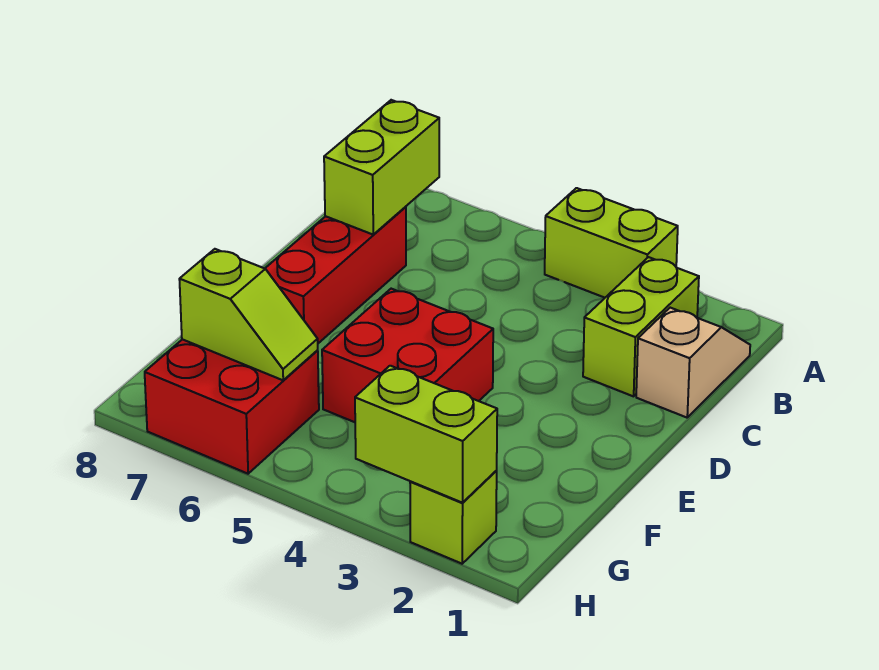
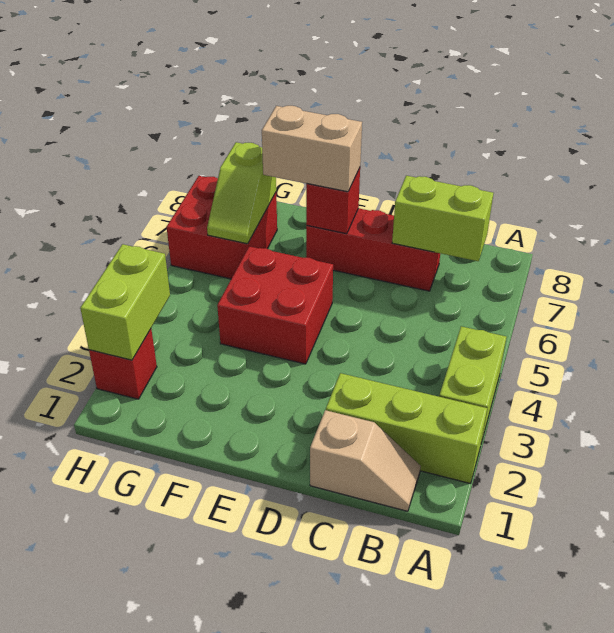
lime 1x2 brick [583,257,699,396] -> lime 1x3 brick [326,373,487,483]
none -> red 1x1 brick [306,168,360,234]
none -> tan 1x2 brick [262,106,362,192]
lime 1x1 brick [410,471,497,564] -> red 1x1 brick [89,329,157,399]

